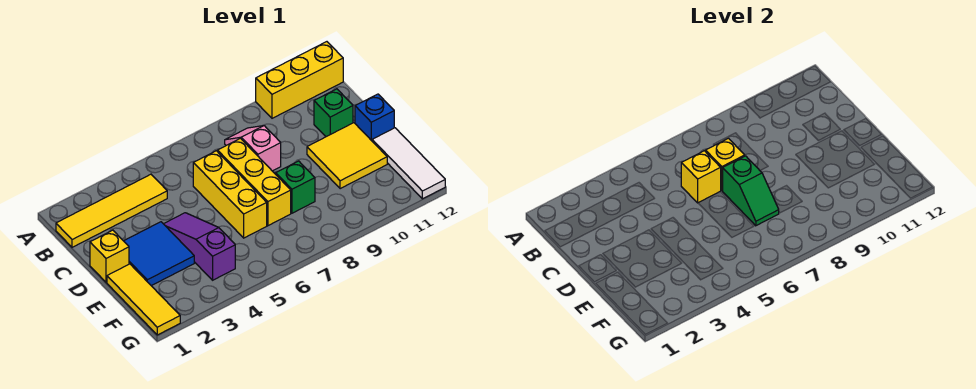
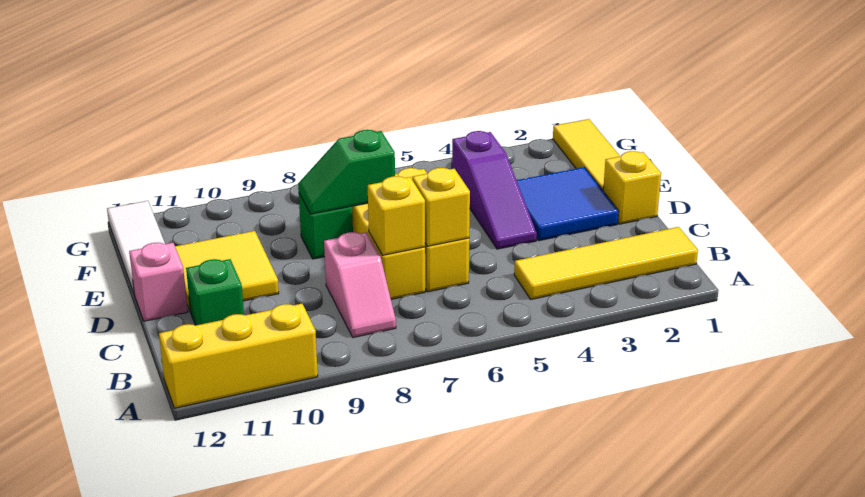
green 1x2 slope [722,156,779,226] -> green 1x2 slope turned to [298,130,395,214]
blue 1x1 brick [355,94,394,141] -> pink 1x1 brick [129,243,188,321]

